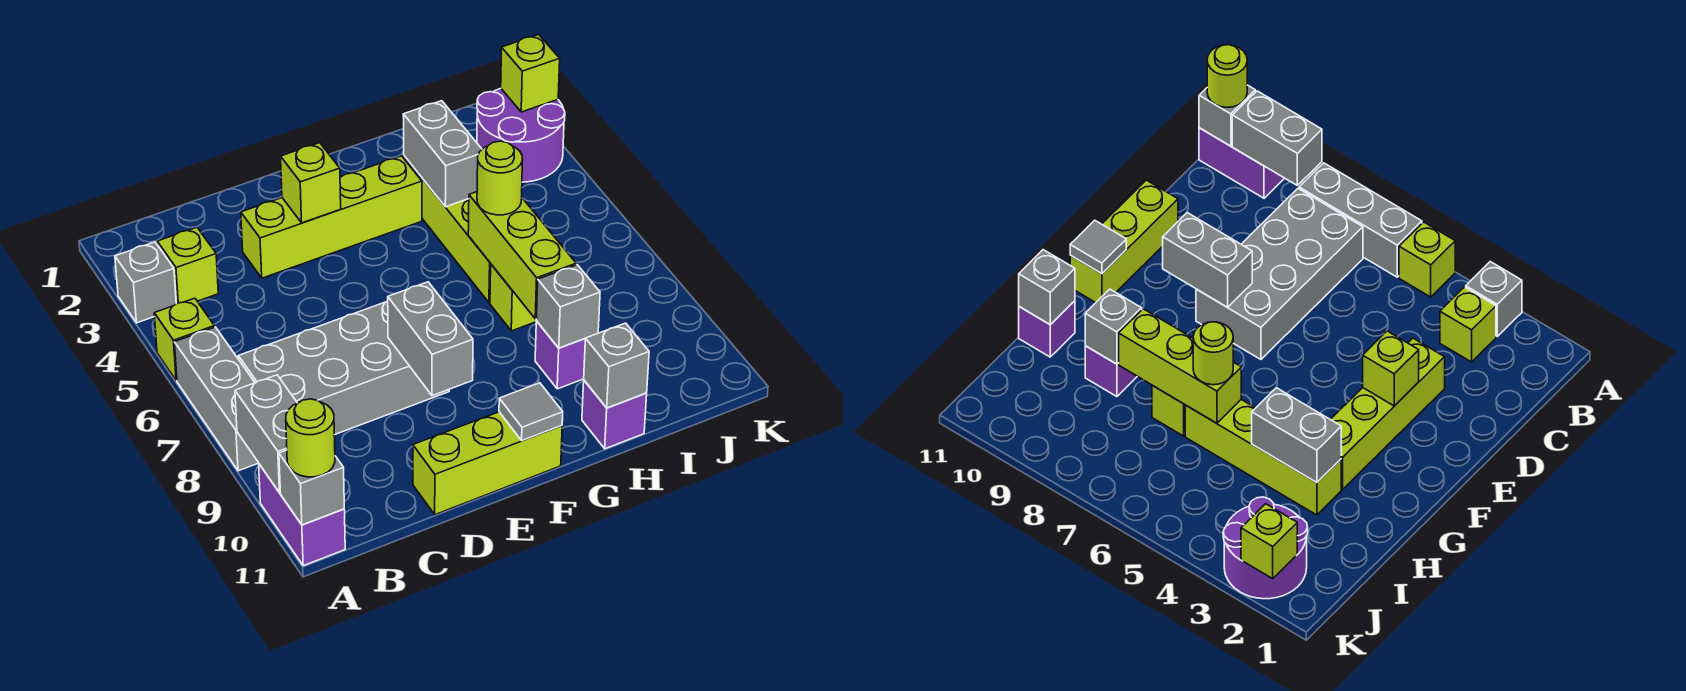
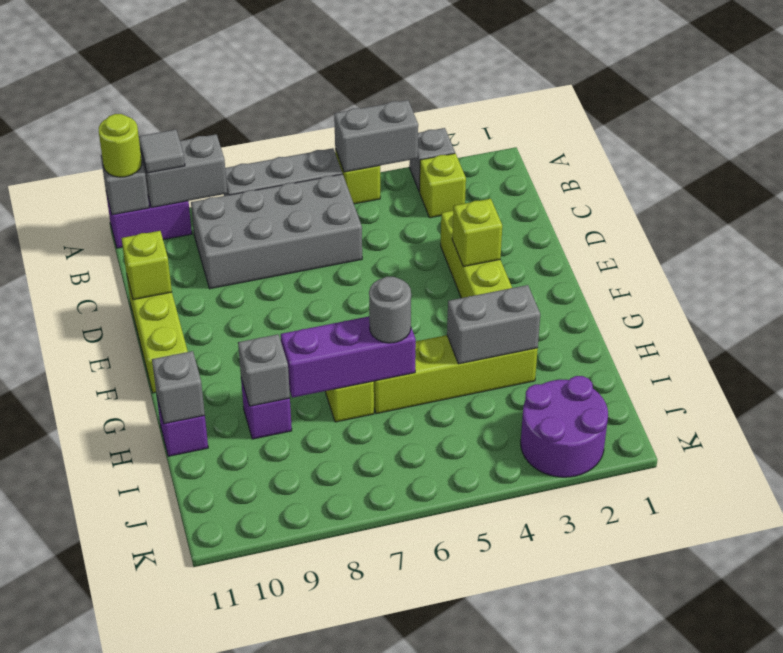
grey 2x4 brick [238,301,449,435] -> grey 2x4 brick turned to [191,174,362,289]
grey 1x2 brick [388,282,473,396] -> grey 1x2 brick moved to [334,100,418,172]
grey 1x1 tile [499,383,563,440] -> grey 1x1 tile moved to [139,130,185,173]
lime 1x3 brick [468,192,576,319] -> purple 1x3 brick [281,316,416,398]
lime 1x1 round brick [477,141,522,215] -> grey 1x1 round brick [369,277,411,343]
lime 1x1 brick [501,35,560,112] -> lime 1x1 brick moved to [121,231,172,300]

